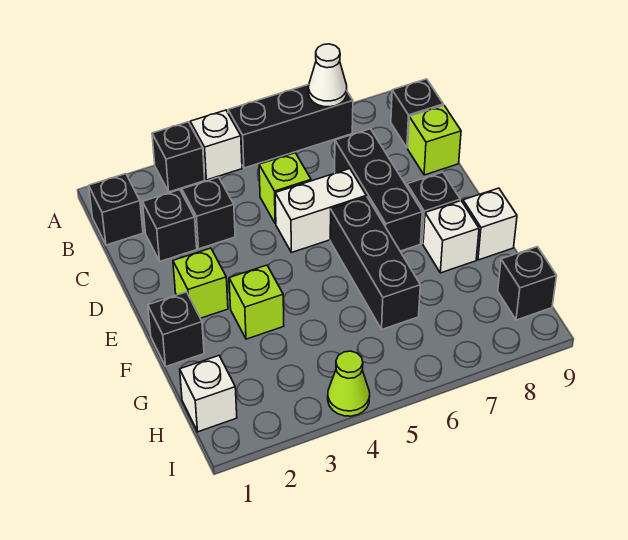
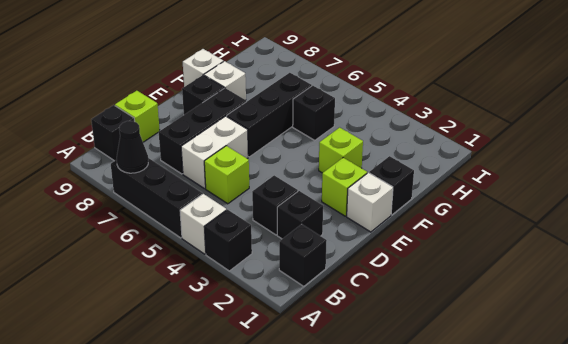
white 1x1 cone [309,44,347,107] -> black 1x1 cone [117,121,148,173]
white 1x2 brick [275,169,366,253] -> white 1x2 brick turned to [181,116,248,189]
white 1x1 brick [180,356,237,432] -> white 1x1 brick moved to [347,173,393,232]
black 1x1 brick [498,247,557,320] -> black 1x1 brick moved to [293,86,335,140]
lime 1x1 cone [328,351,370,416] -> none

